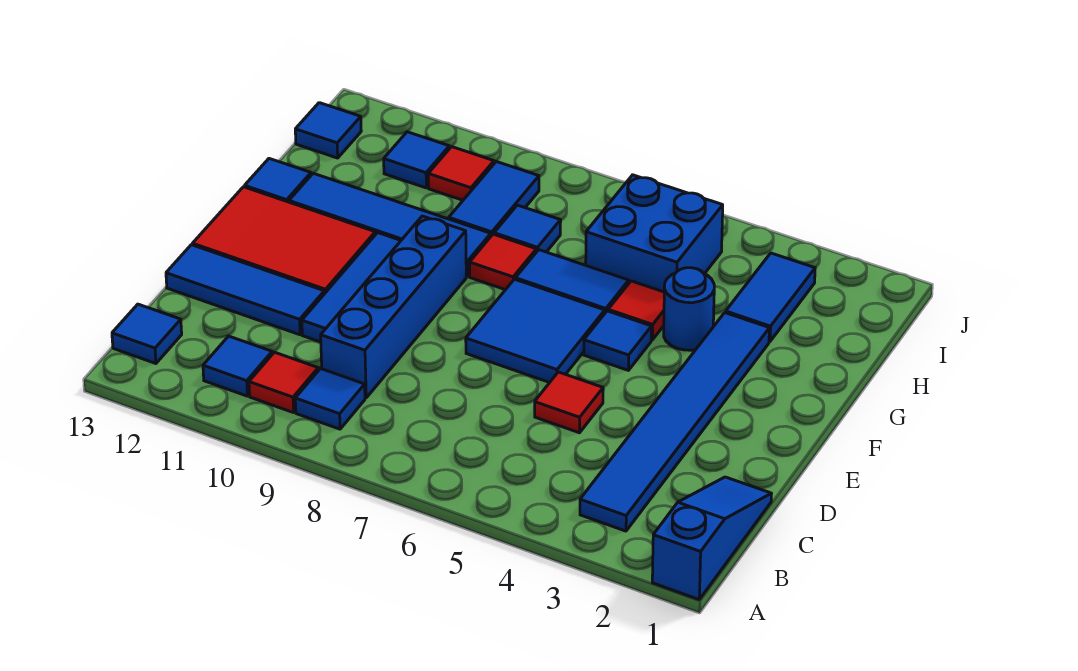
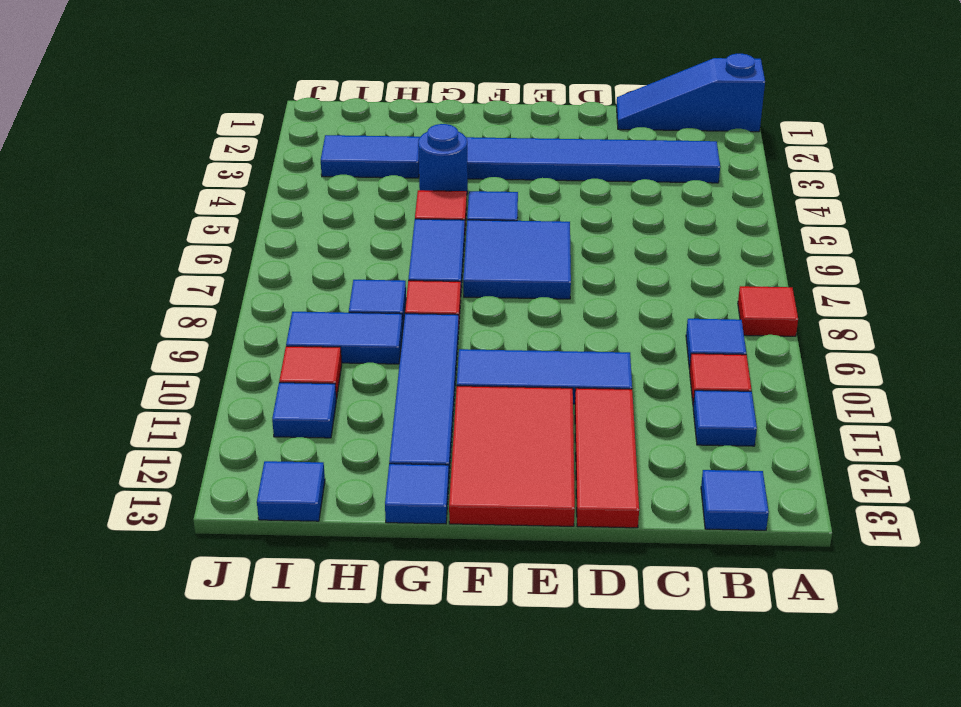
blue 1x4 brick [321,216,466,398] -> none
red 1x1 tile [535,372,603,433] -> red 1x1 tile moved to [738,286,798,336]
blue 1x3 tile [166,245,324,335] -> red 1x3 tile [575,388,639,528]
blue 2x2 brick [586,175,723,292] -> none

